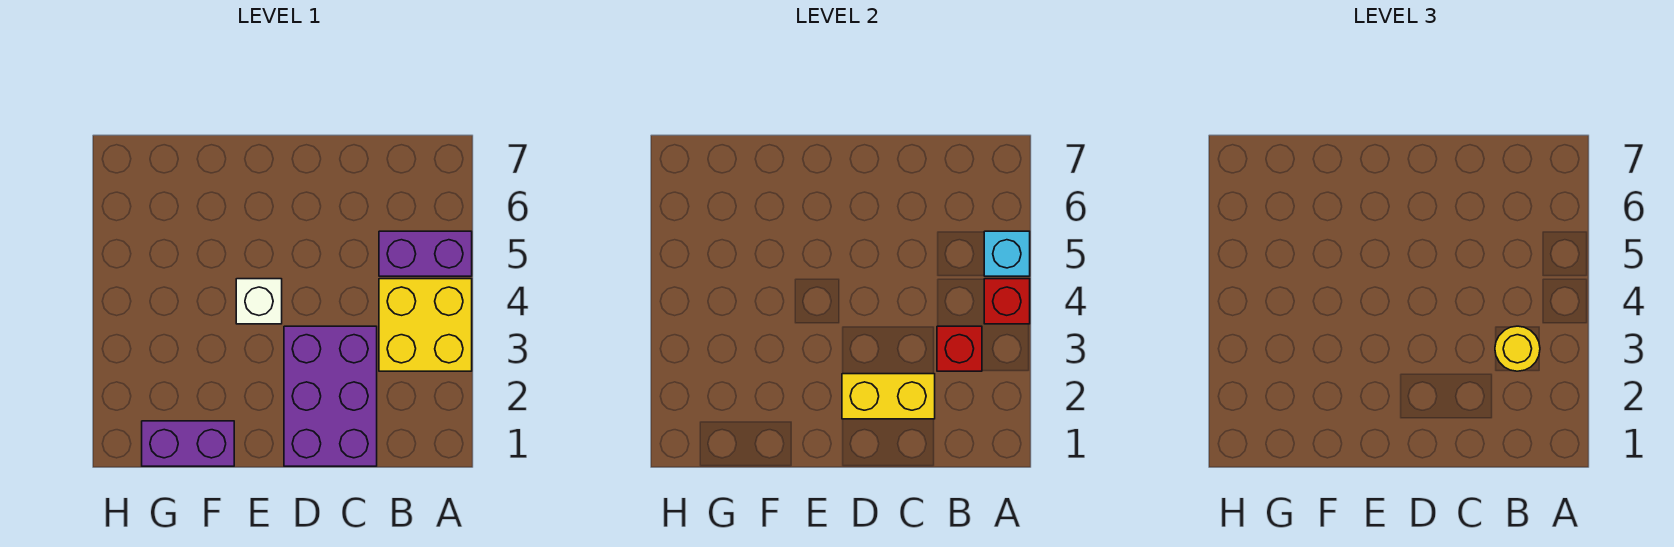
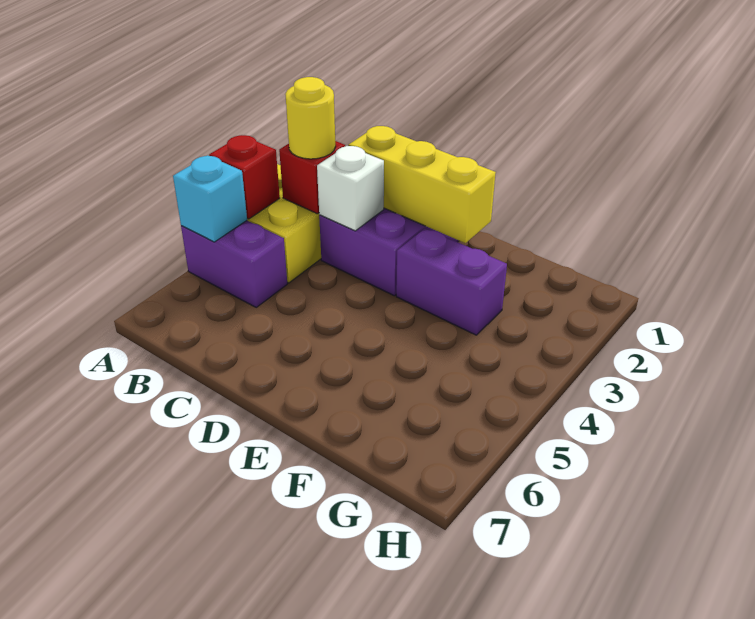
yellow 1x2 brick [842,374,935,419] -> yellow 1x3 brick [348,126,496,243]
white 1x1 brick [236,279,282,324] -> white 1x1 brick moved to [317,146,384,231]
purple 1x2 brick [142,421,234,466] -> purple 1x2 brick moved to [396,228,507,335]

